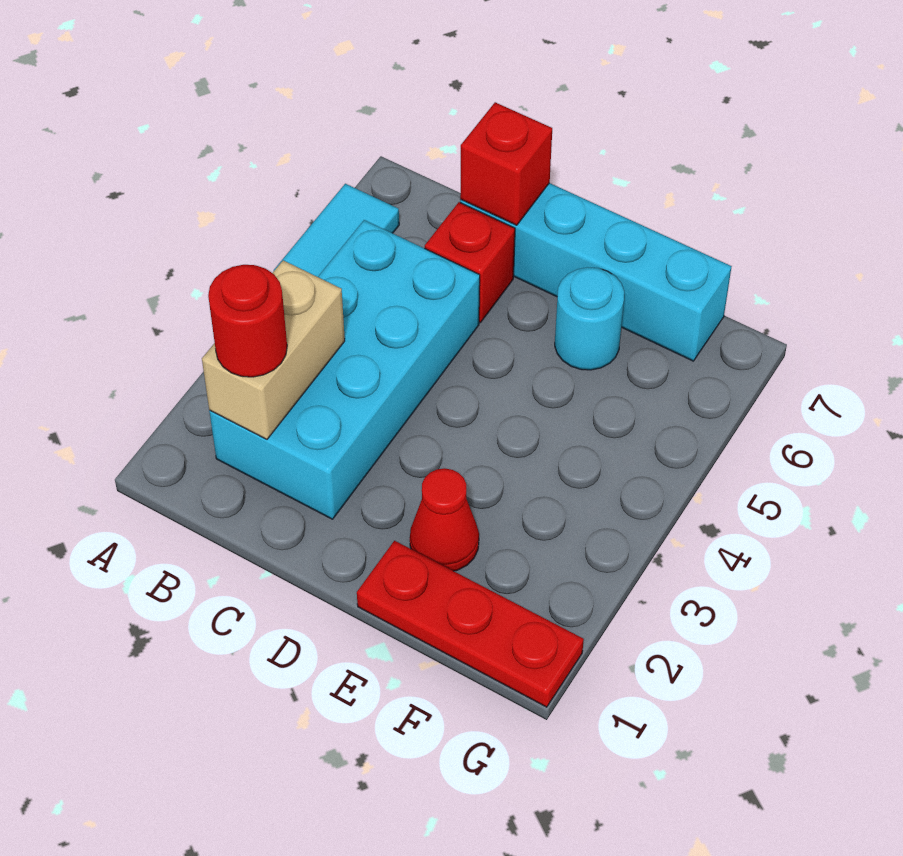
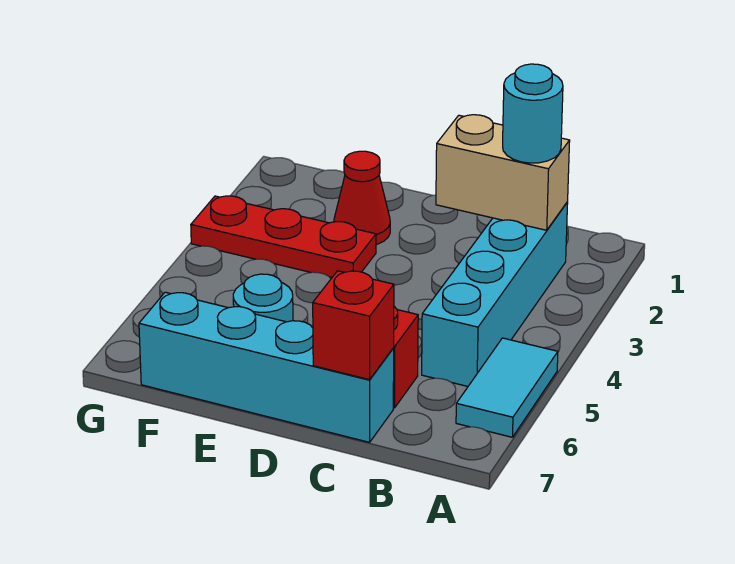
cyan 2x4 brick [209,220,480,519] -> cyan 1x4 brick [422,202,568,386]
tan 1x2 brick [202,260,345,439] -> tan 1x2 brick turned to [436,115,570,230]
red 1x1 round brick [208,265,287,377] -> cyan 1x1 round brick [503,64,563,163]
red 1x3 plate [357,541,584,707] -> red 1x3 plate moved to [191,196,376,277]

